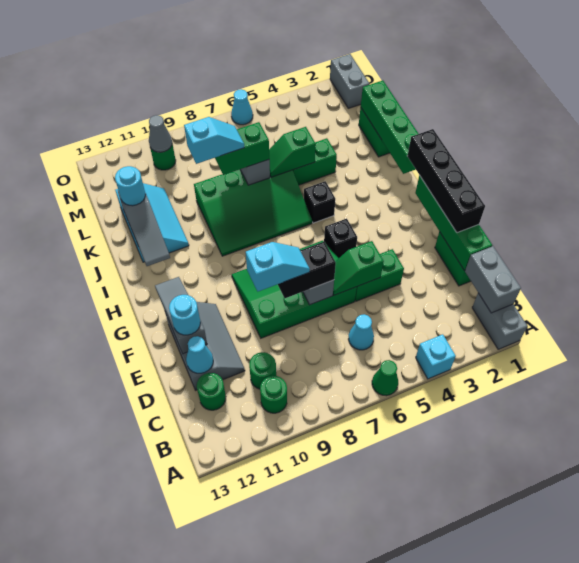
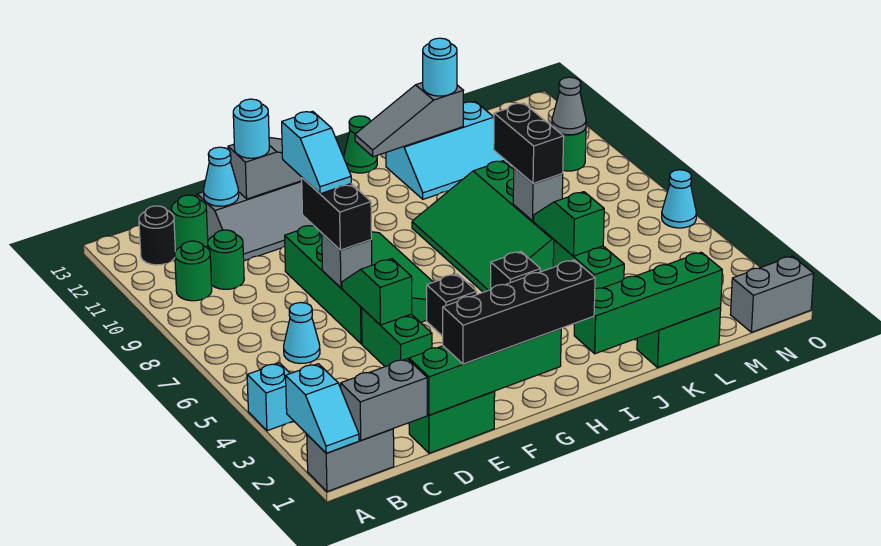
green 1x1 cone [372,360,398,396] -> green 1x1 cone moved to [344,116,377,173]
none -> black 1x1 round brick [139,206,175,265]
green 1x2 brick [215,122,269,175] -> black 1x2 brick [494,103,564,183]
cyan 1x2 slope [184,117,244,164] -> cyan 1x2 slope moved to [286,364,359,453]

